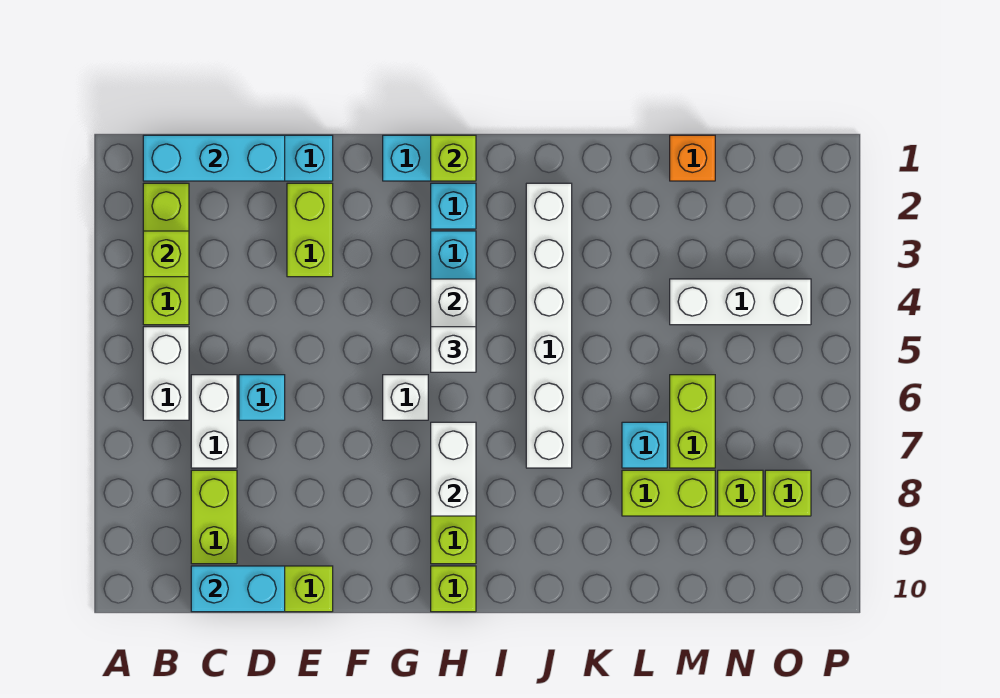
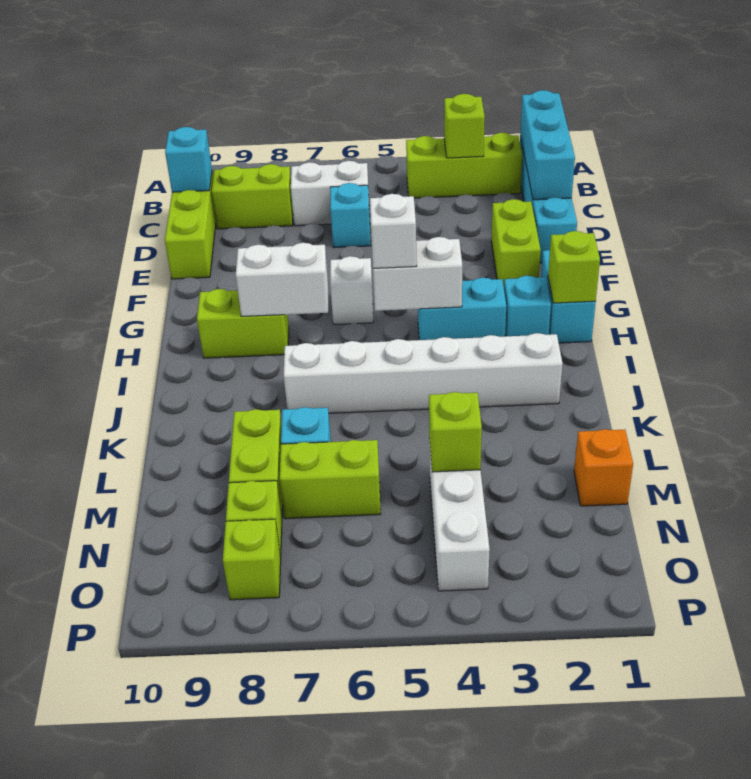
white 1x2 brick [143,327,189,420] -> none
cyan 1x2 brick [191,566,285,612] -> cyan 1x1 brick [165,127,212,192]
lime 1x2 brick [287,183,333,277] -> lime 1x2 brick turned to [491,199,541,287]
lime 1x1 brick [431,566,476,612] -> lime 1x1 brick moved to [429,392,482,472]

